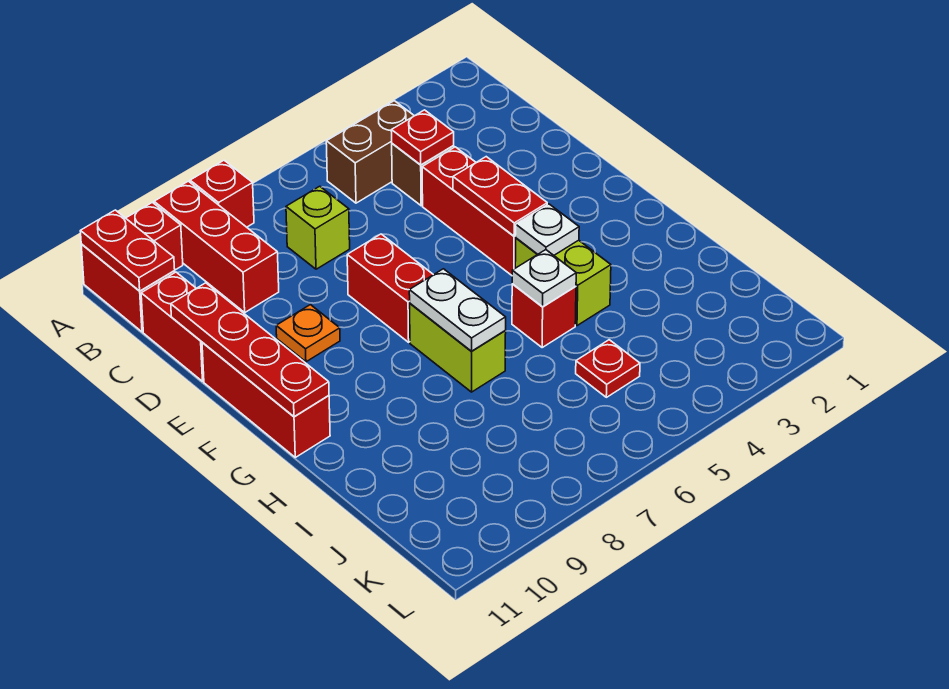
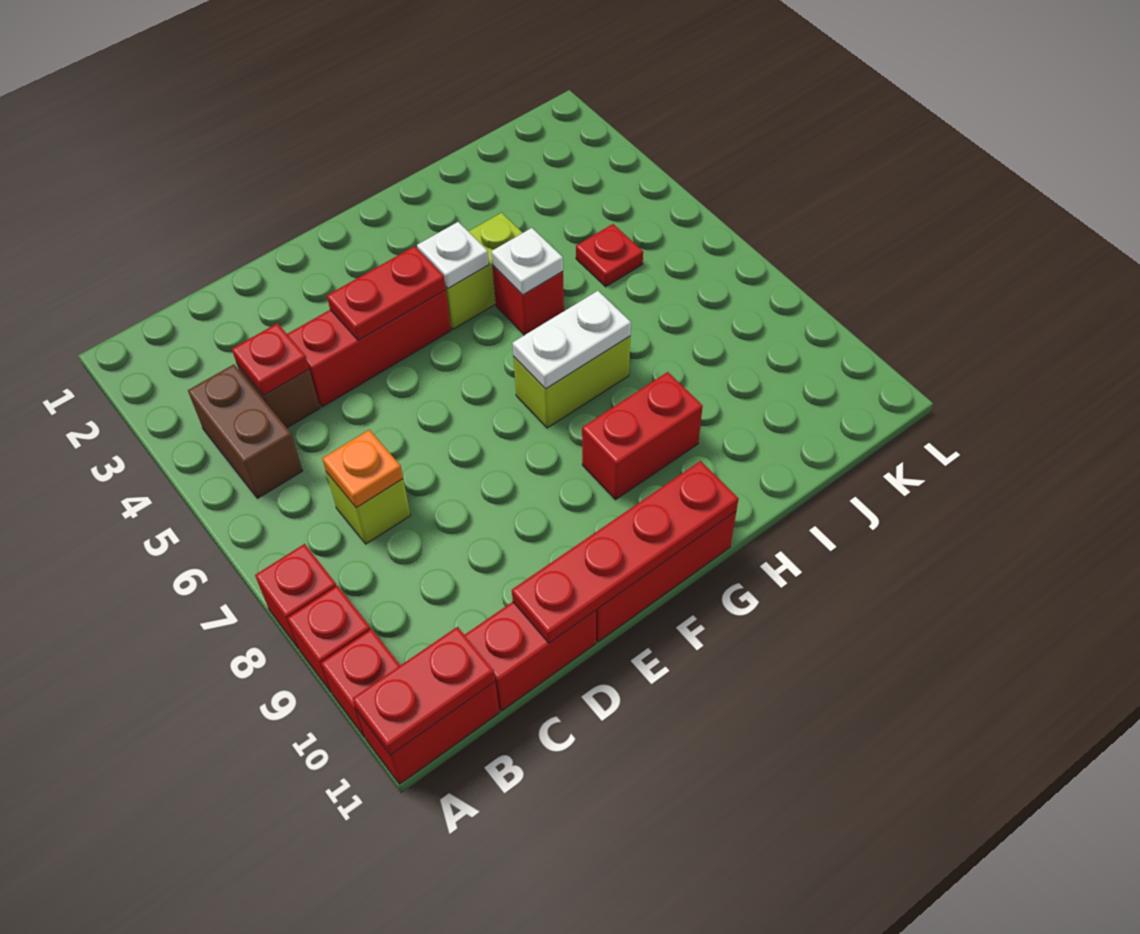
red 1x3 brick [154,181,279,312] -> red 1x1 brick [287,586,371,692]
red 1x2 brick [347,234,433,342] -> red 1x2 brick moved to [582,372,703,500]
orange 1x1 plate [276,305,340,362] -> orange 1x1 plate moved to [322,430,403,508]

